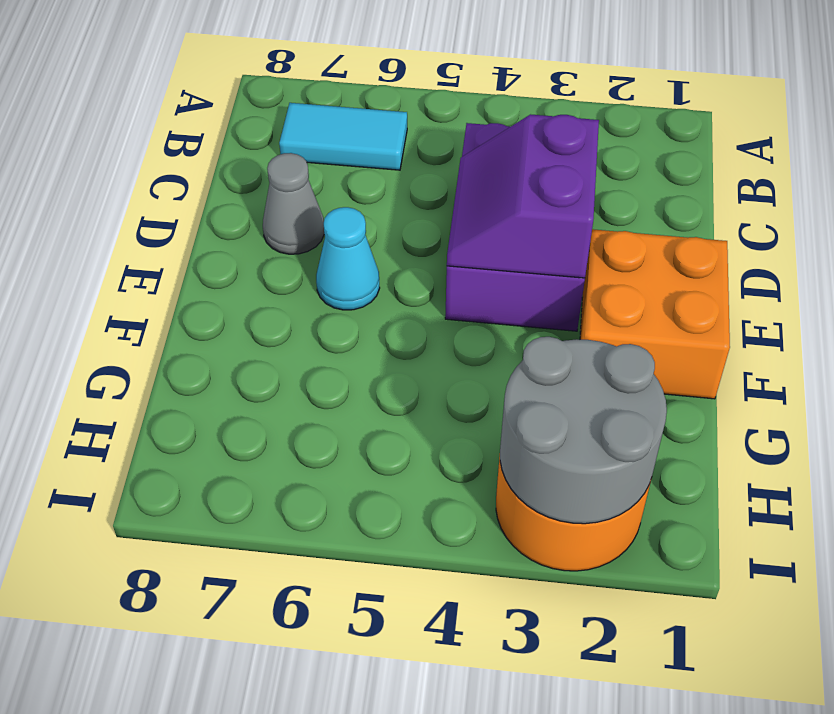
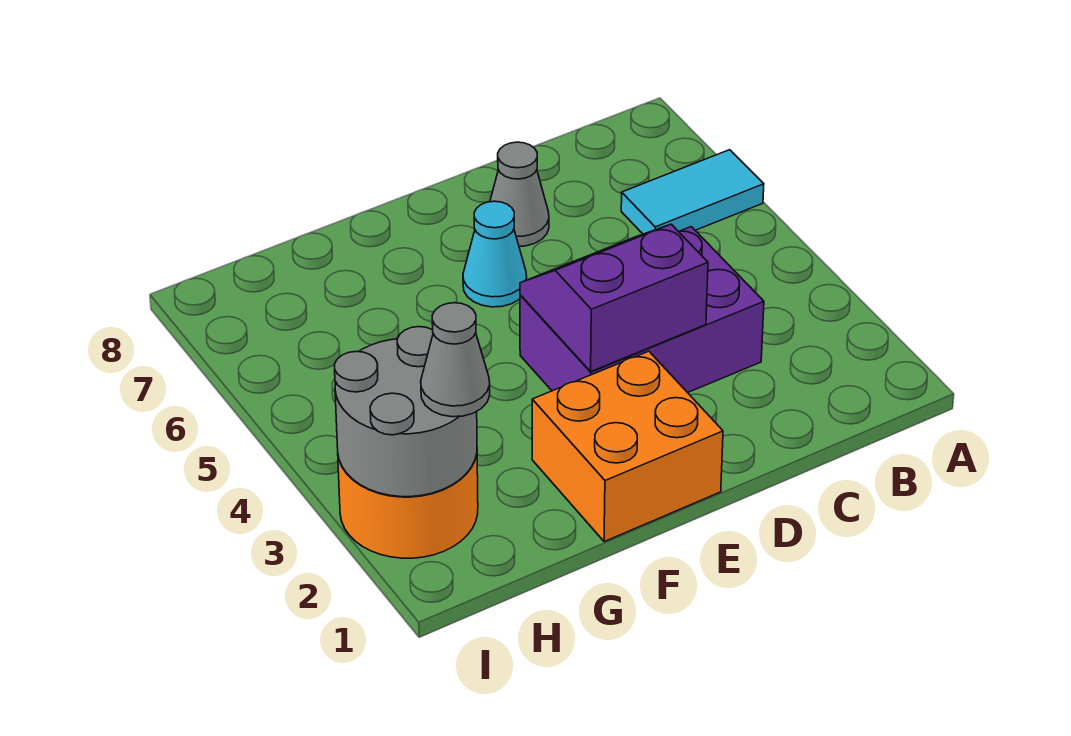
cyan 1x2 tile [279,103,407,170] -> cyan 1x2 tile turned to [621,150,764,234]
none -> grey 1x1 cone [421,303,490,417]

